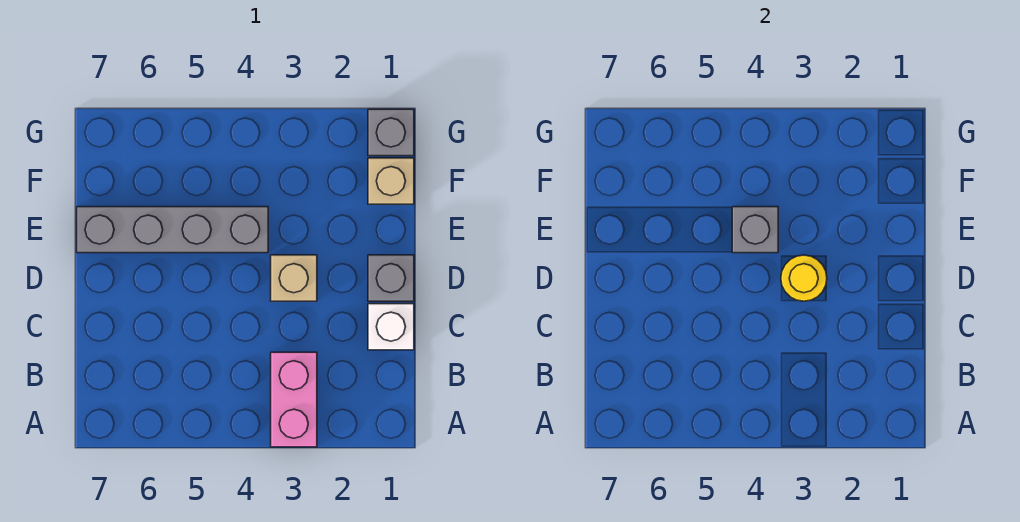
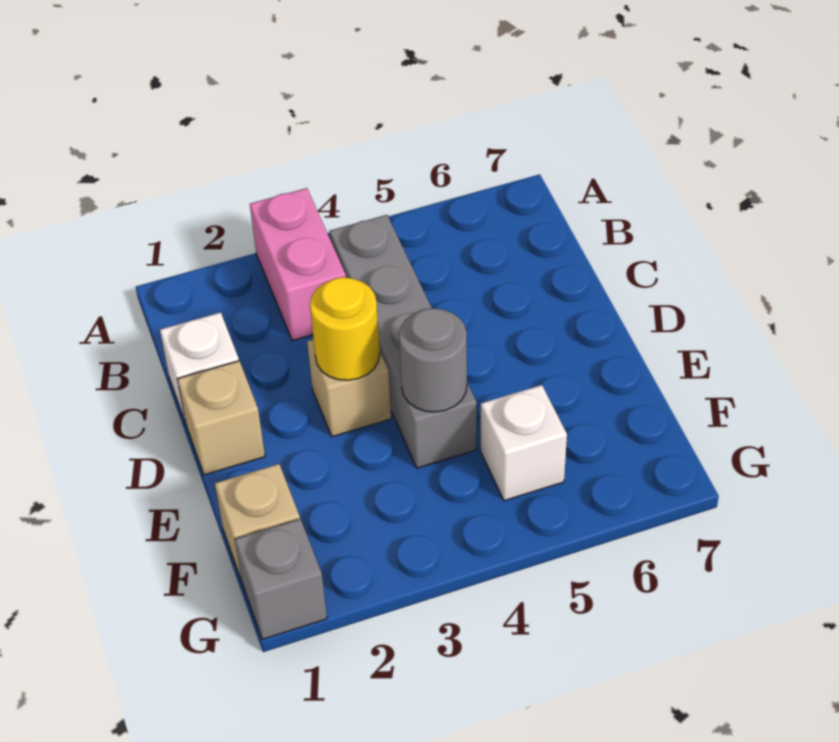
grey 1x1 brick [368,255,414,301] -> tan 1x1 brick [177,361,265,475]
grey 1x4 brick [77,207,268,253] -> grey 1x4 brick turned to [330,215,477,468]
grey 1x1 brick [732,207,778,253] -> grey 1x1 round brick [399,308,467,412]
none -> white 1x1 brick [481,385,567,501]

